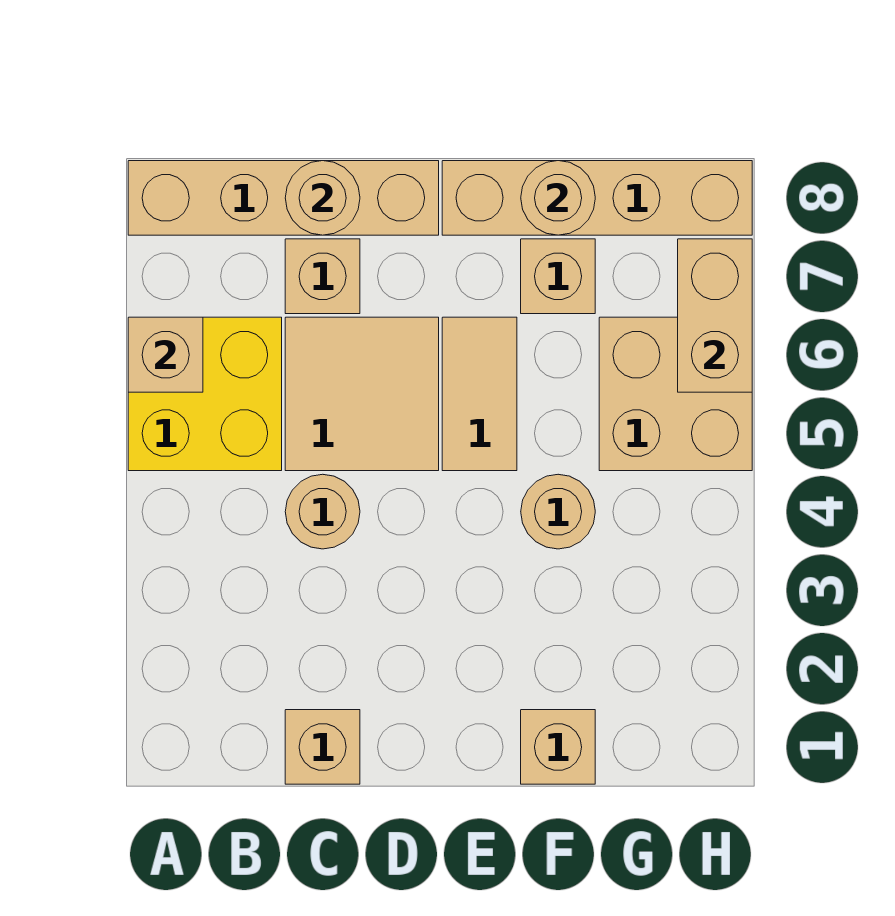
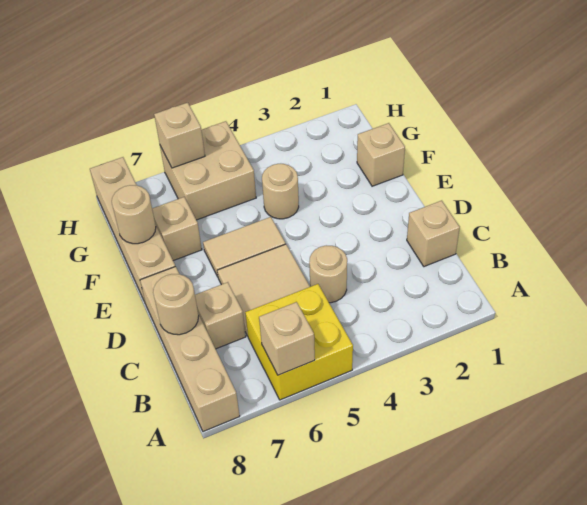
tan 1x2 brick [678,239,752,392] -> tan 1x1 brick [154,103,205,168]

